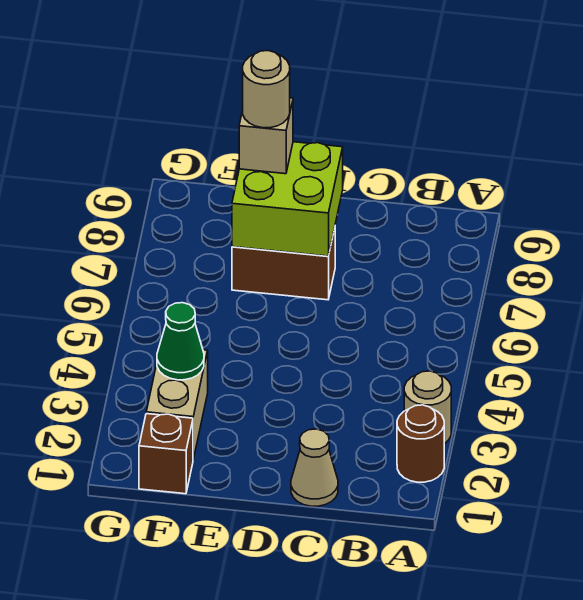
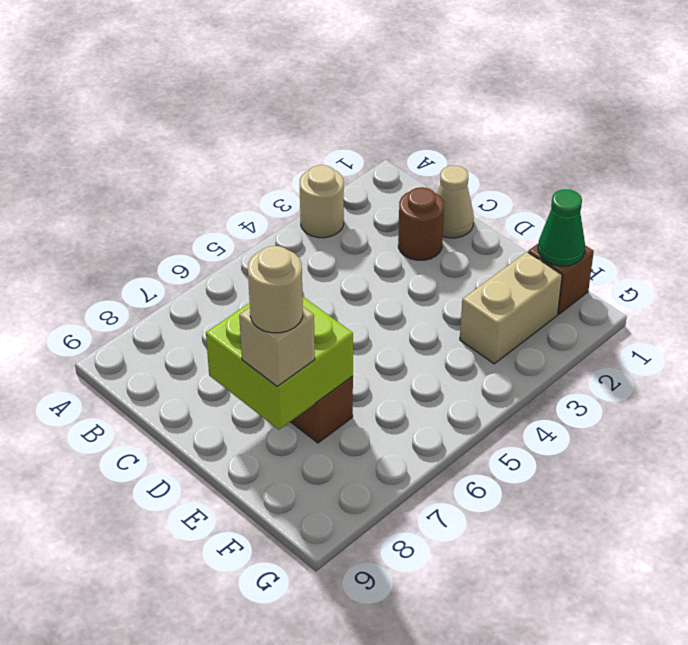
brown 1x1 round brick [397,405,444,482] -> brown 1x1 round brick moved to [398,187,444,260]
green 1x1 cone [157,303,204,380] -> green 1x1 cone moved to [538,189,585,266]

